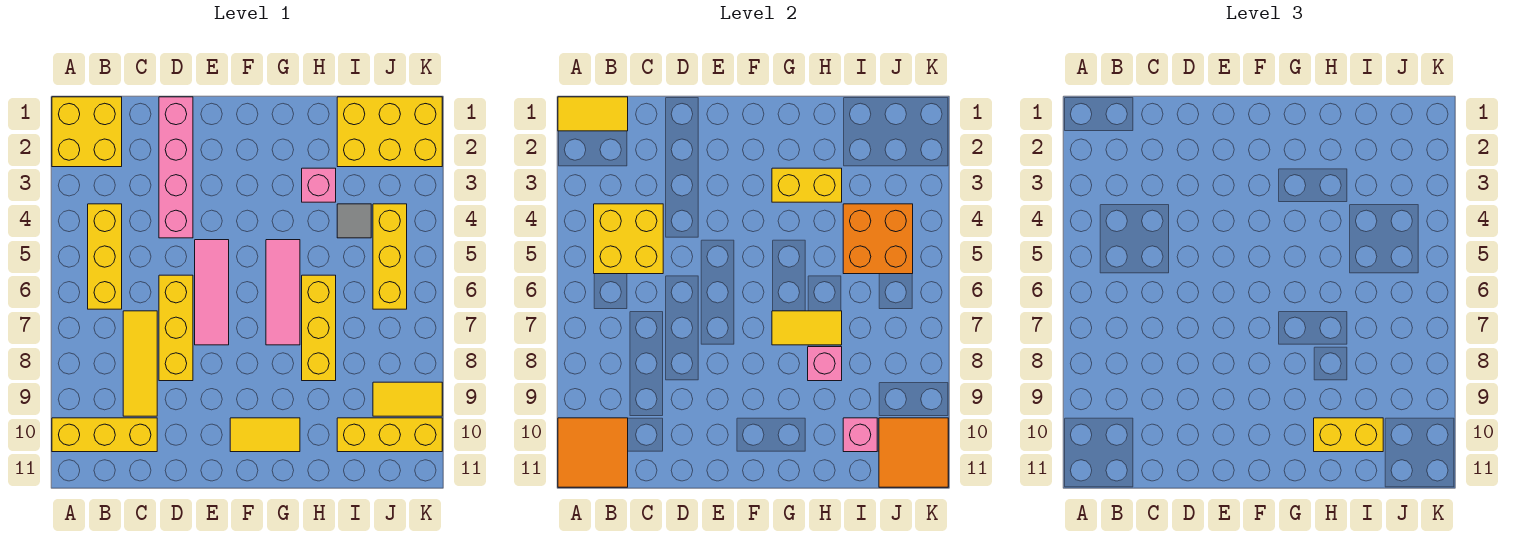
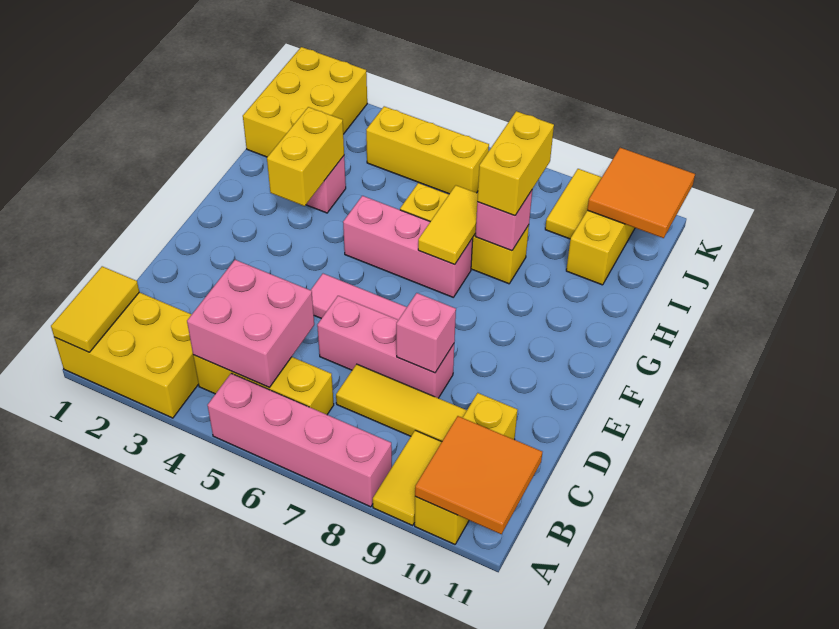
yellow 2x2 brick [52,97,122,167] -> yellow 2x3 brick [54,292,198,418]
yellow 2x2 brick [594,204,663,274] -> pink 2x2 brick [187,260,314,387]
pink 1x4 brick [159,97,193,238] -> pink 1x4 brick moved to [208,373,392,507]
yellow 1x3 brick [159,275,193,381] -> pink 1x3 brick [317,296,454,398]
yellow 1x2 tile [230,418,300,452] -> yellow 1x2 tile moved to [373,430,442,525]
pink 1x3 tile [266,240,300,345] -> pink 1x3 brick [343,196,473,297]
yellow 1x2 brick [1314,418,1383,452] -> yellow 1x2 brick moved to [477,111,554,215]
grey 1x1 tile [337,204,371,238] -> none
orange 2x2 brick [843,204,913,274] -> none
pink 1x1 brick [843,418,877,452] -> pink 1x1 brick moved to [396,293,456,373]

